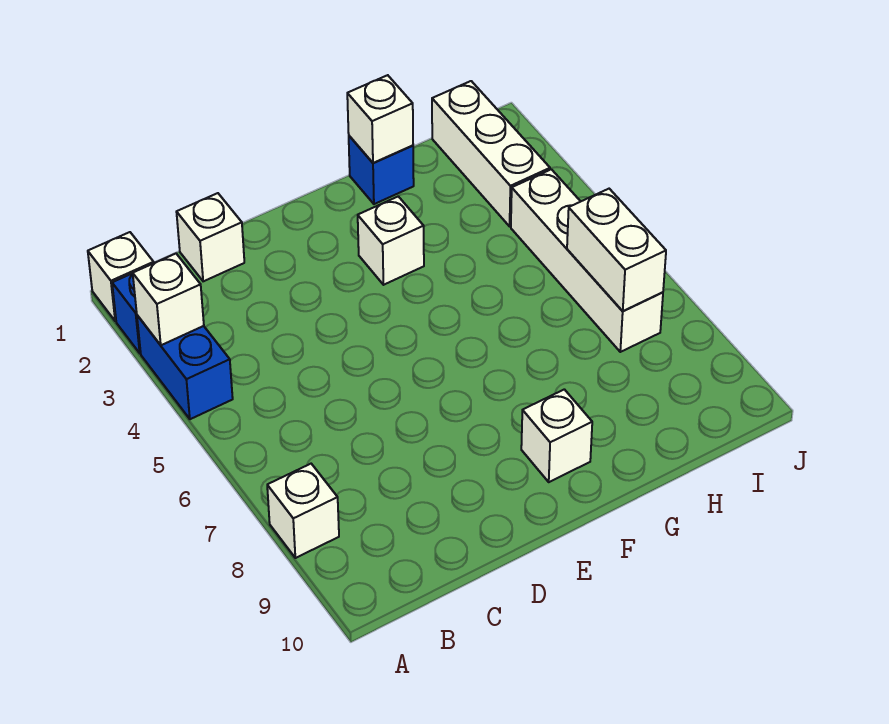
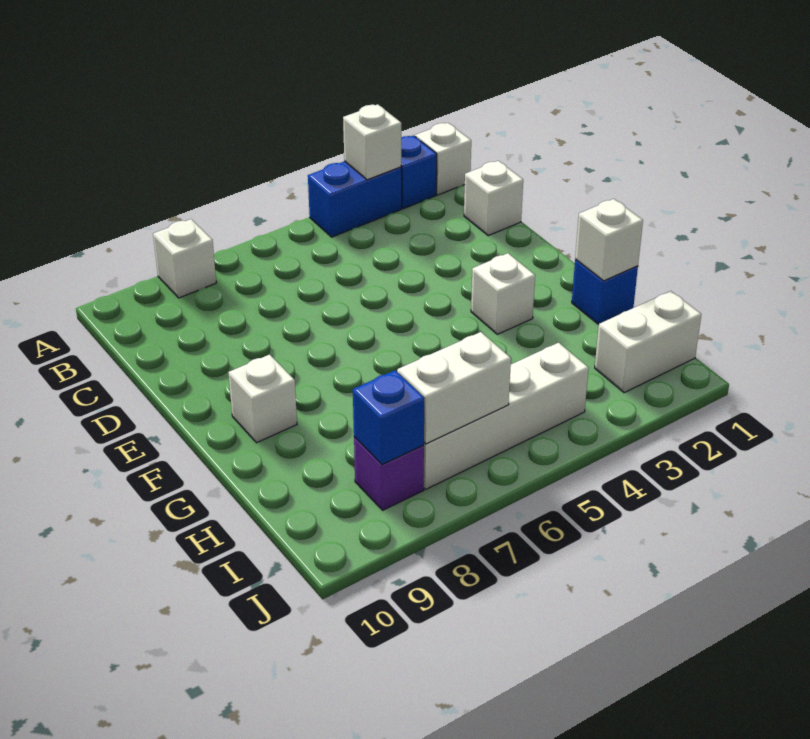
white 1x3 brick [432,81,550,226] -> white 1x2 brick [595,291,701,393]
none -> purple 1x1 brick [354,437,424,510]
none -> blue 1x1 brick [353,370,424,465]

